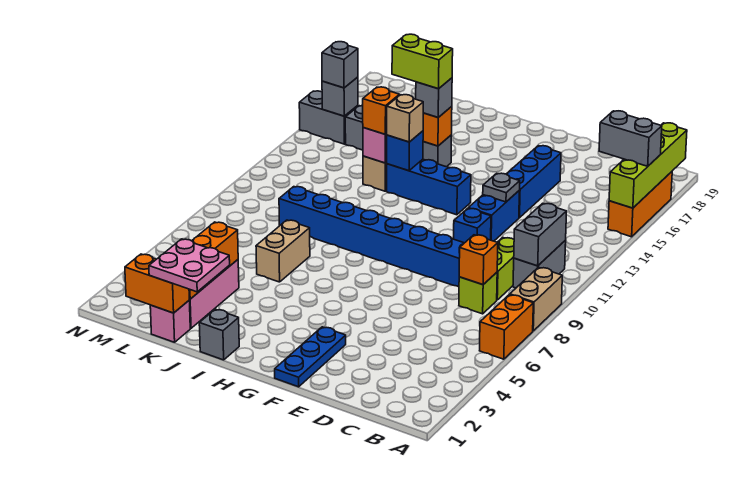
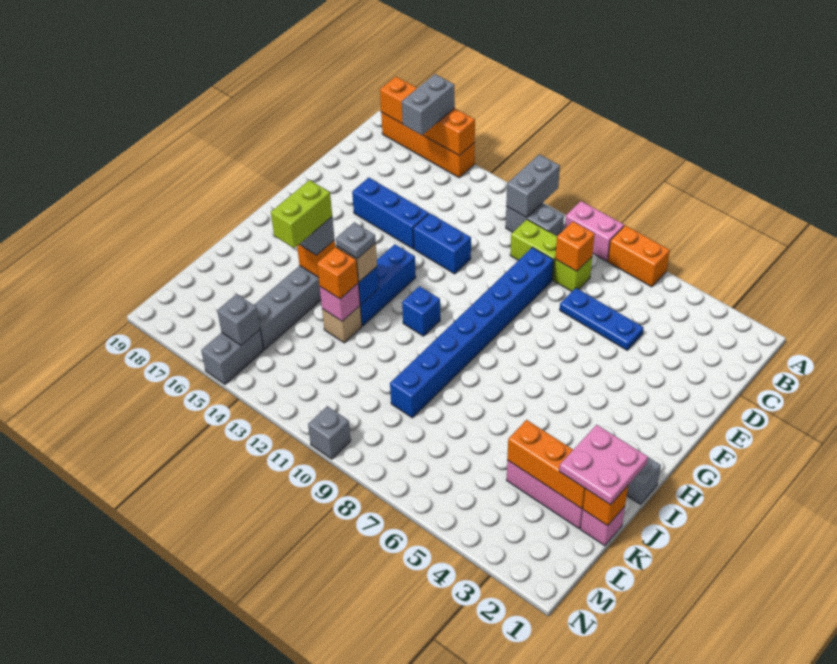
tan 1x2 brick [510,267,562,331] -> pink 1x2 brick [565,201,624,261]
orange 1x3 brick [608,172,672,237] -> orange 1x4 brick [381,112,475,177]
lime 1x4 brick [609,123,687,208] -> orange 1x4 brick [380,77,475,155]
grey 1x2 brick [514,203,567,266] -> grey 1x2 brick turned to [506,154,560,217]
blue 1x1 brick [454,208,491,243] -> blue 1x1 brick moved to [402,286,440,336]
grey 1x1 plate [483,173,520,202] -> grey 1x1 plate moved to [336,222,376,259]
blue 1x3 plate [275,327,346,387] -> blue 1x3 plate moved to [560,288,643,350]
tan 1x2 brick [256,220,310,282] -> none
orange 1x2 brick [125,254,189,313] -> orange 1x1 brick [583,486,628,526]
grey 1x1 brick [322,42,358,88] -> grey 1x1 brick moved to [308,406,351,459]

